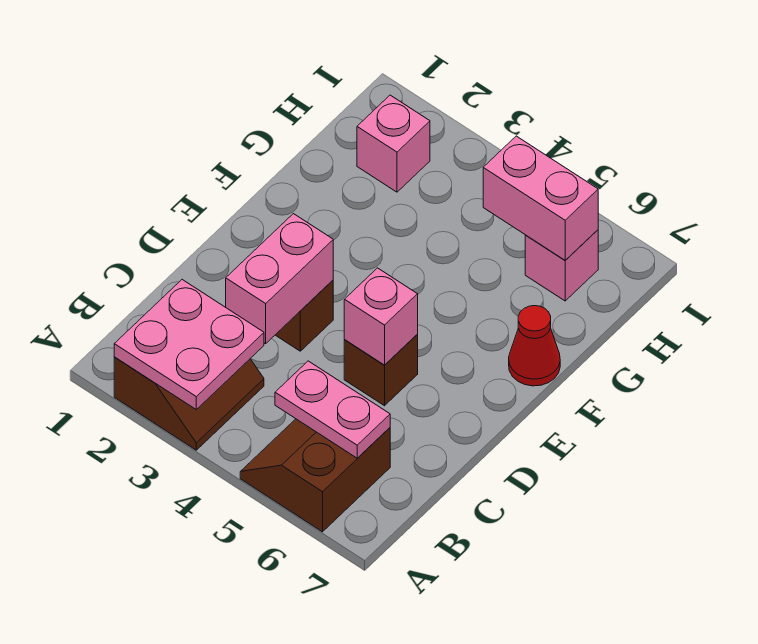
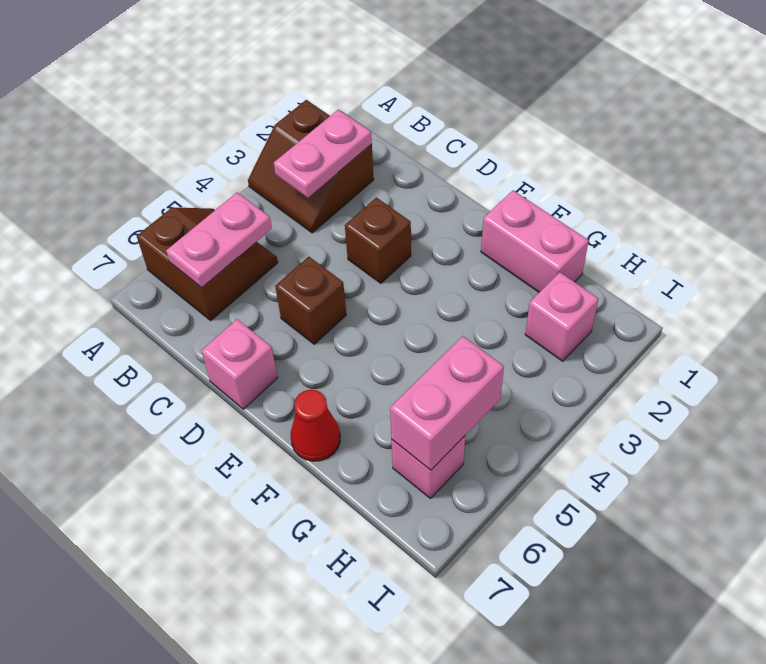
pink 2x2 plate [114,280,264,409] -> pink 1x2 plate [274,110,372,198]
pink 1x2 brick [226,214,333,344] -> pink 1x2 brick moved to [481,190,589,292]
pink 1x1 brick [344,268,418,365] -> pink 1x1 brick moved to [201,319,278,409]

